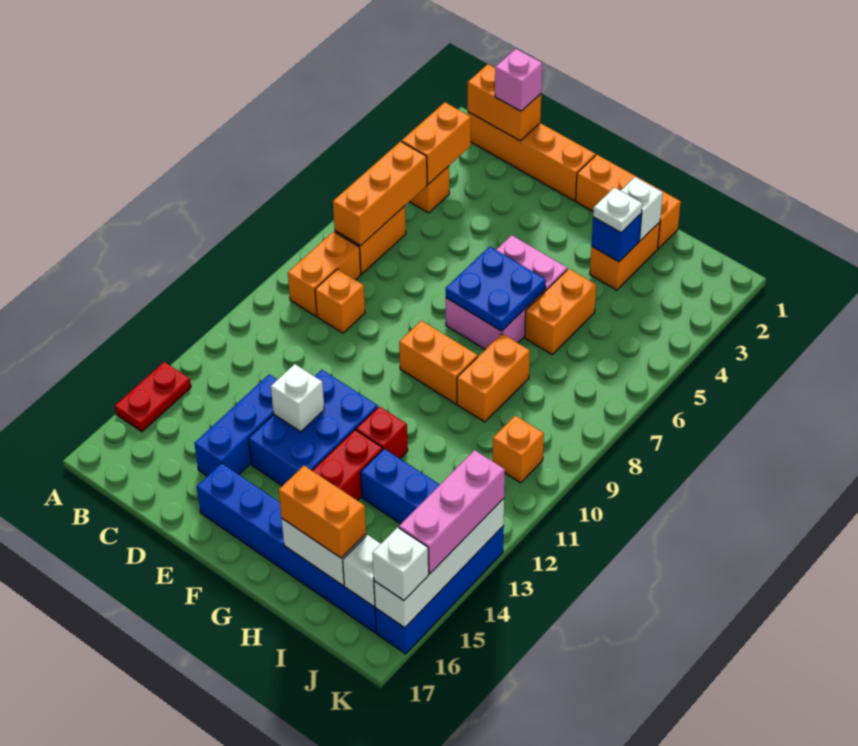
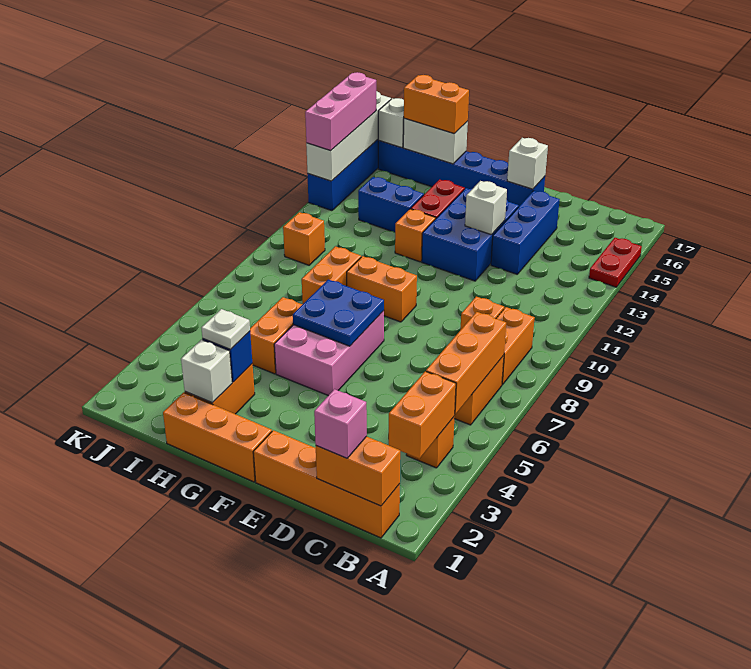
red 1x1 brick [356,406,408,458] -> orange 1x1 brick [395,209,436,262]
white 1x1 brick [372,527,429,601] -> white 1x1 brick moved to [507,138,548,189]

